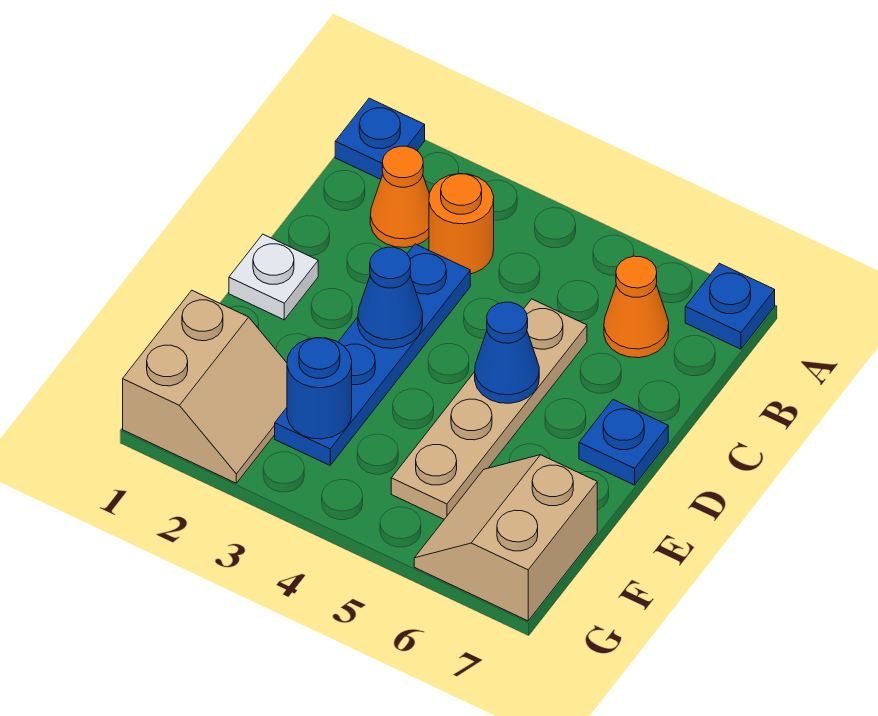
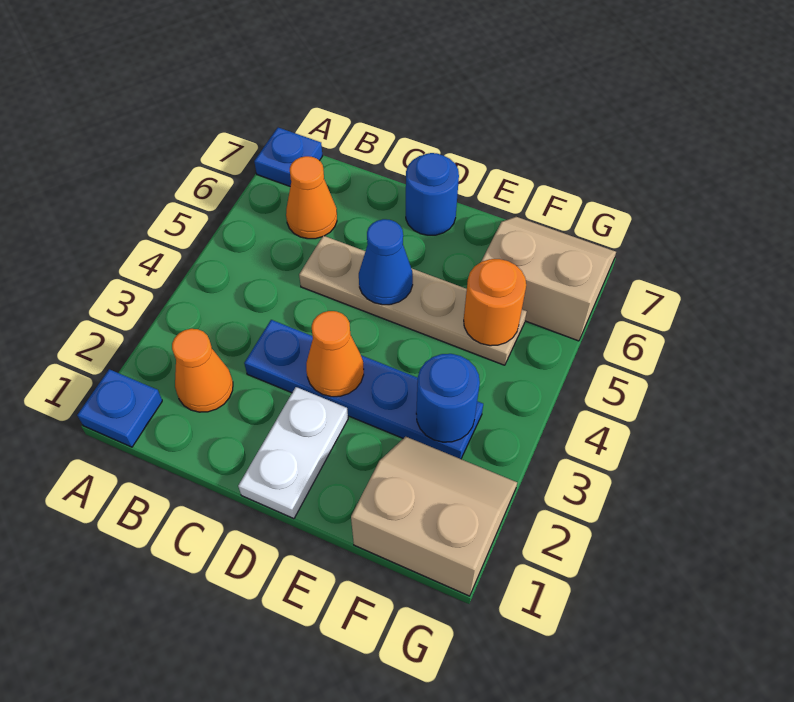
orange 1x1 round brick [429,174,494,274] -> orange 1x1 round brick moved to [464,259,526,346]
white 1x1 plate [229,234,318,320] -> white 1x2 plate [238,387,348,519]
blue 1x1 cone [358,247,423,348] -> orange 1x1 cone [306,311,364,397]
blue 1x1 plate [579,400,668,485] -> blue 1x1 round brick [406,153,459,235]
tan 2x2 slope [414,455,597,621] -> tan 2x2 slope turned to [481,217,616,341]

